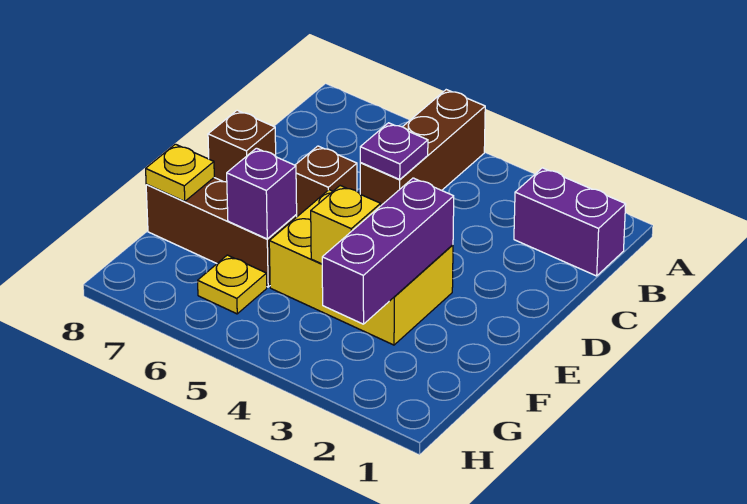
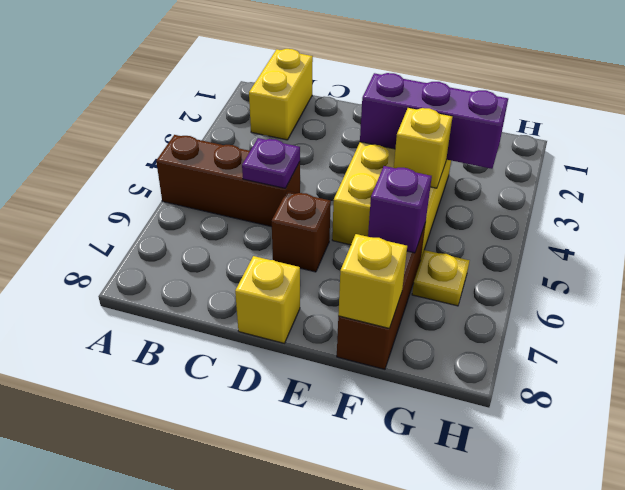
purple 1x2 brick [514,168,626,276] -> yellow 1x2 brick [249,49,313,140]
brown 1x1 brick [208,110,276,182] -> yellow 1x1 brick [235,256,300,343]
yellow 1x1 plate [146,144,214,201] -> yellow 1x1 brick [338,234,407,328]

